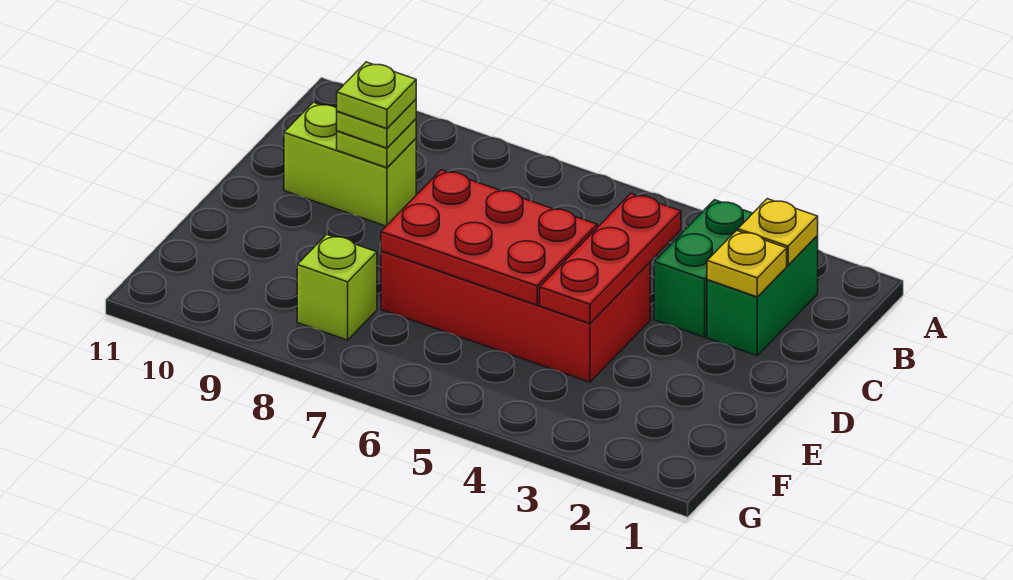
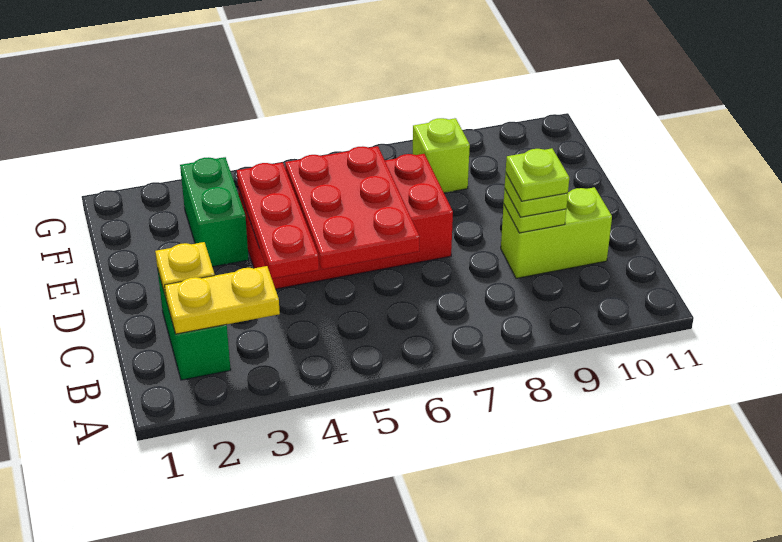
yellow 1x1 plate [738,199,818,265] -> yellow 1x2 plate [165,266,280,334]
green 1x2 brick [654,200,753,337] -> green 1x2 brick moved to [180,157,249,267]
red 2x3 plate [381,170,597,305] -> red 2x3 plate turned to [285,146,420,270]

